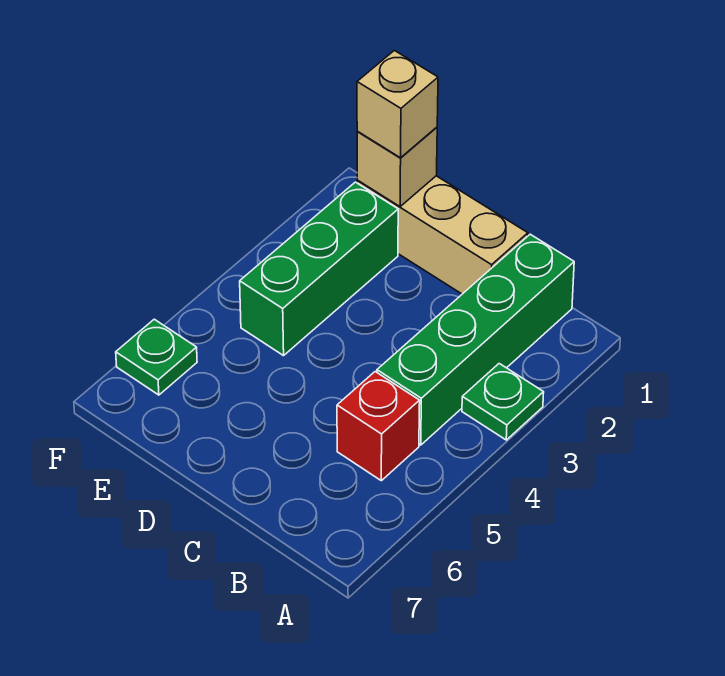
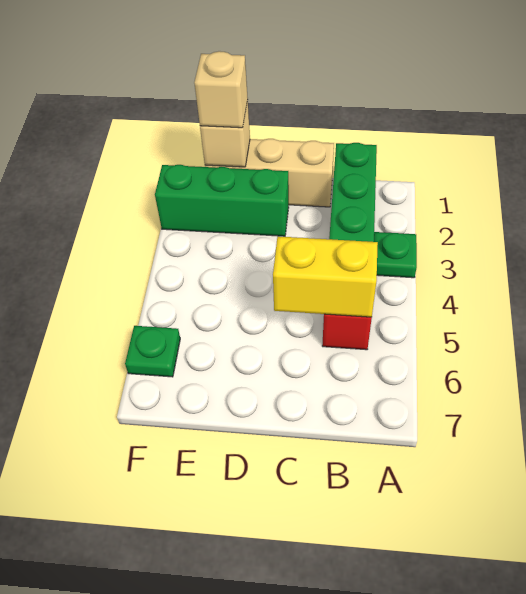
none -> yellow 1x2 brick [273,236,378,317]
green 1x3 brick [240,182,398,356] -> green 1x3 brick turned to [155,165,289,236]

